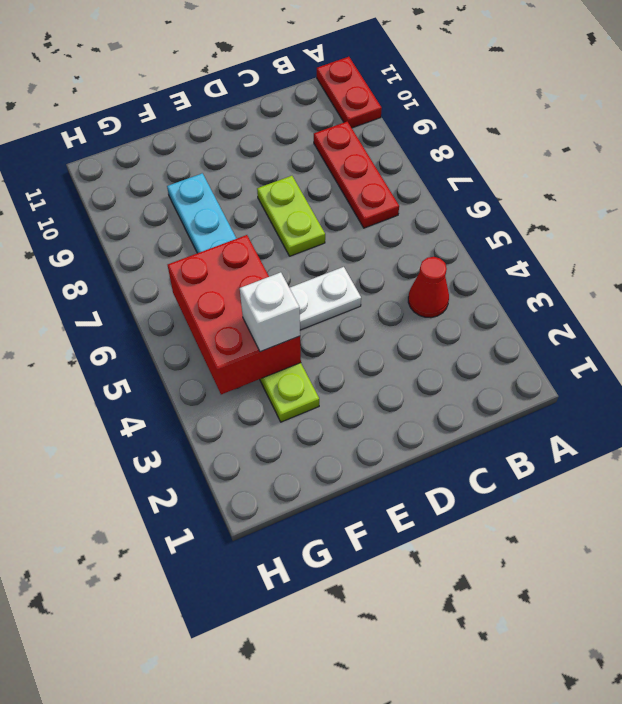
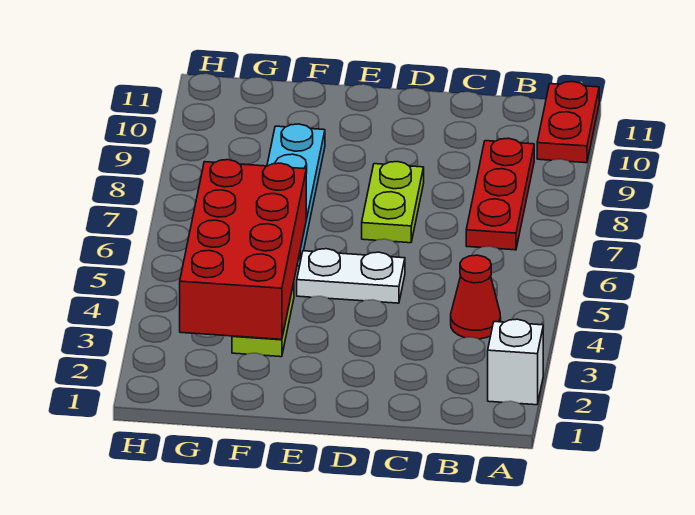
red 2x3 brick [168,235,301,394] -> red 2x4 brick [180,160,306,339]
white 1x1 brick [240,272,300,352] -> white 1x1 brick moved to [488,319,543,405]

